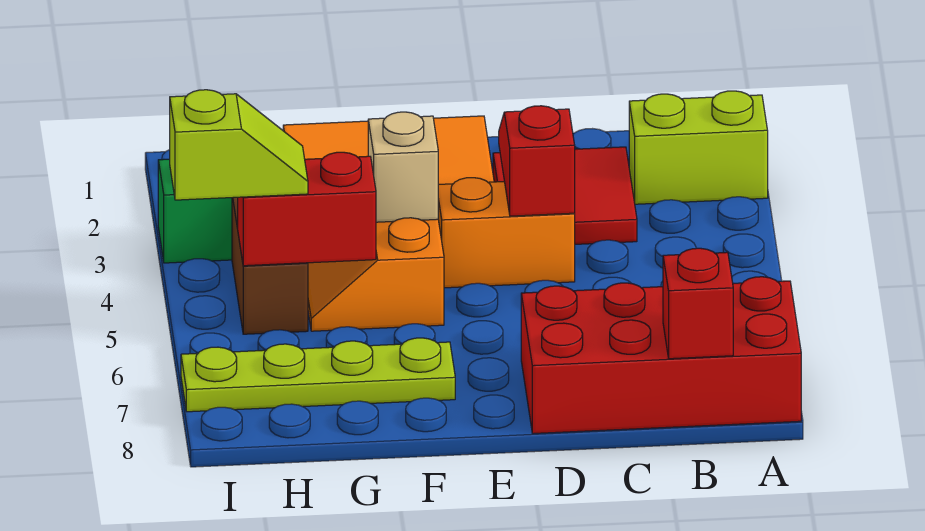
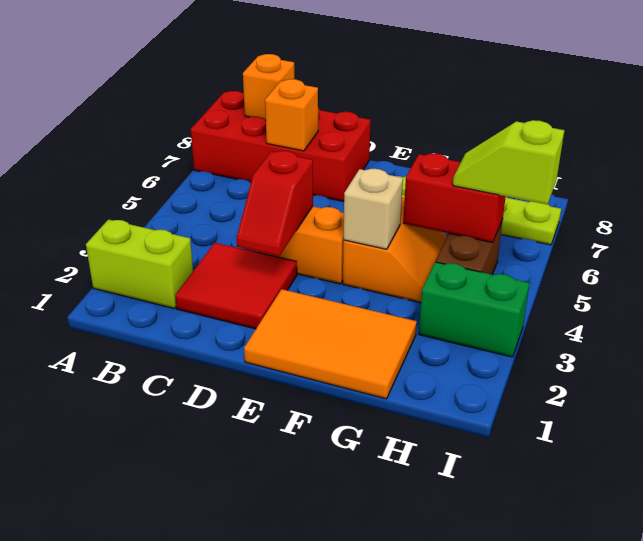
red 1x1 brick [663,248,733,359] -> orange 1x1 brick [243,54,294,120]
none -> orange 1x1 brick [265,79,318,151]

